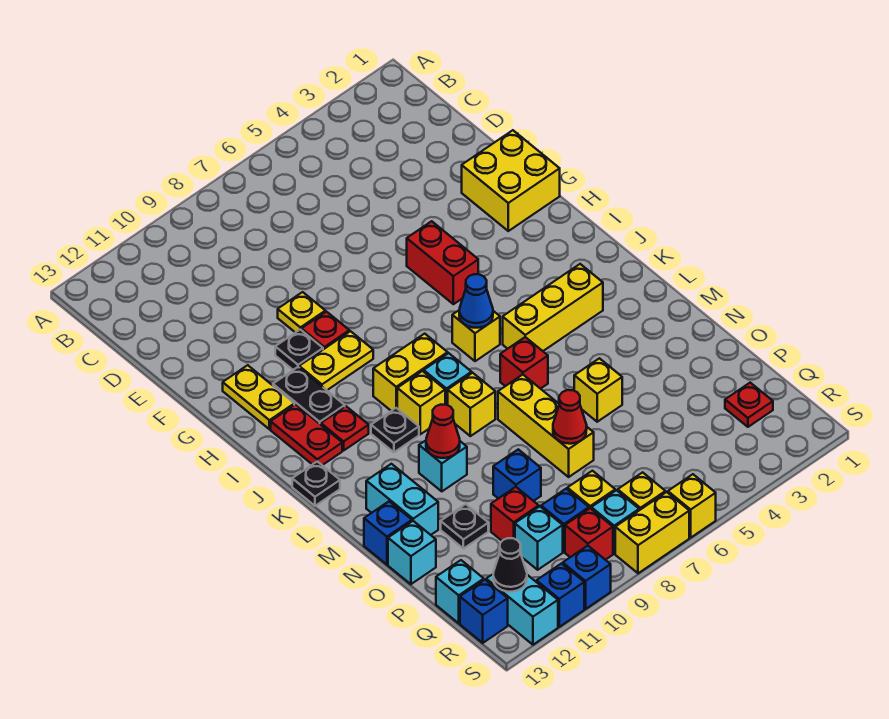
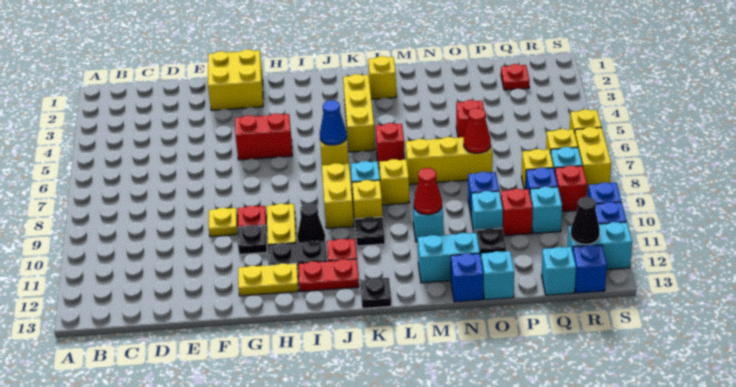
none -> black 1x1 cone [297,203,325,243]
yellow 1x1 brick [574,358,622,422] -> yellow 1x1 brick moved to [368,56,396,99]
none -> red 1x1 brick [456,100,484,138]
none -> cyan 1x1 brick [471,191,503,233]

